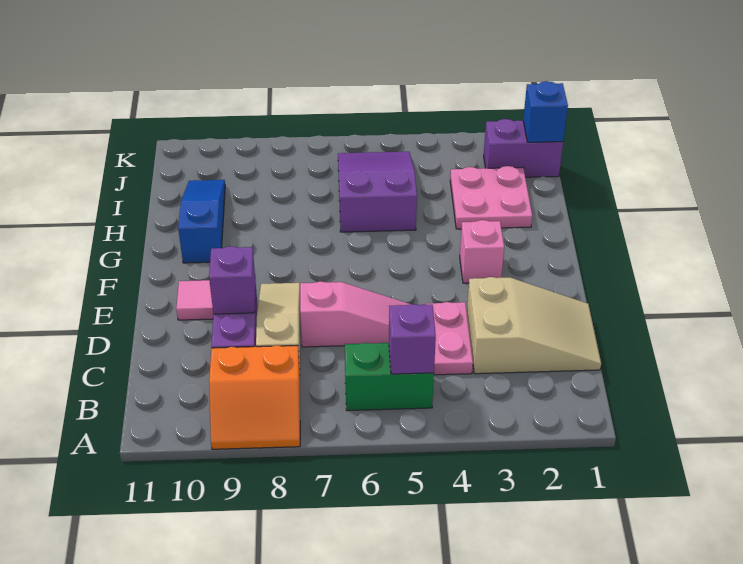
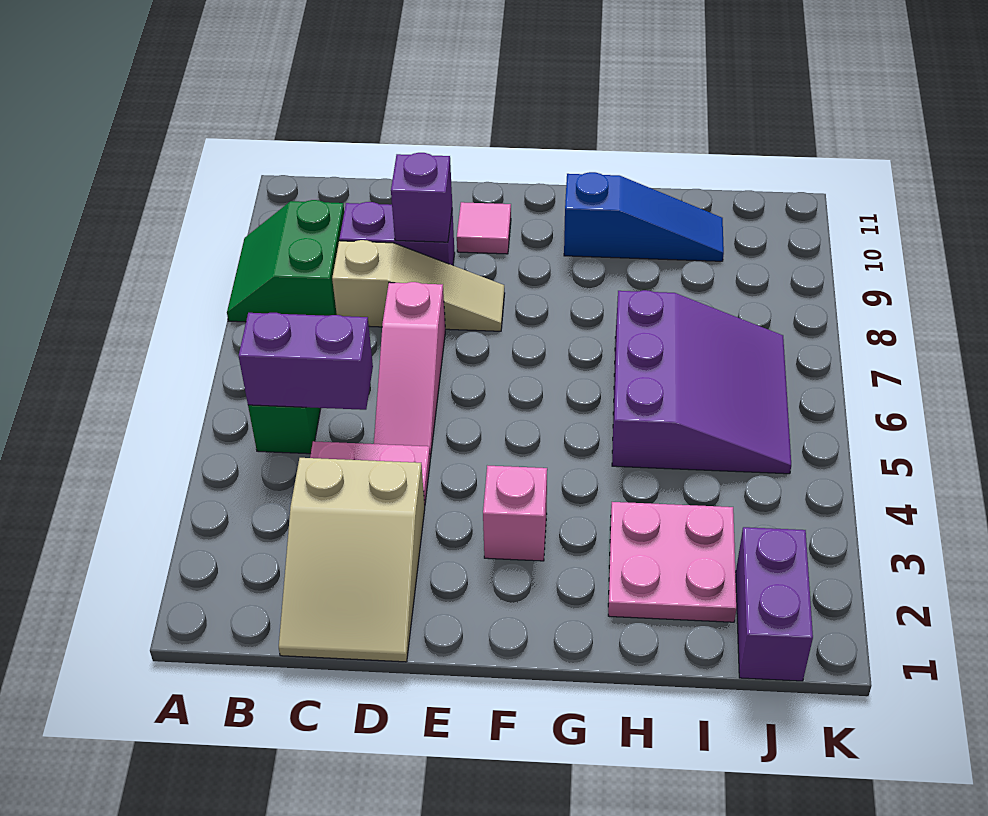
orange 2x2 slope [209,345,300,449] -> green 2x2 slope [227,200,344,322]
purple 1x1 brick [389,304,436,374] -> purple 1x2 brick [238,313,373,410]
purple 2x3 slope [338,152,417,232] -> purple 3x3 slope [612,290,791,474]
blue 1x1 brick [523,81,568,142] -> none

